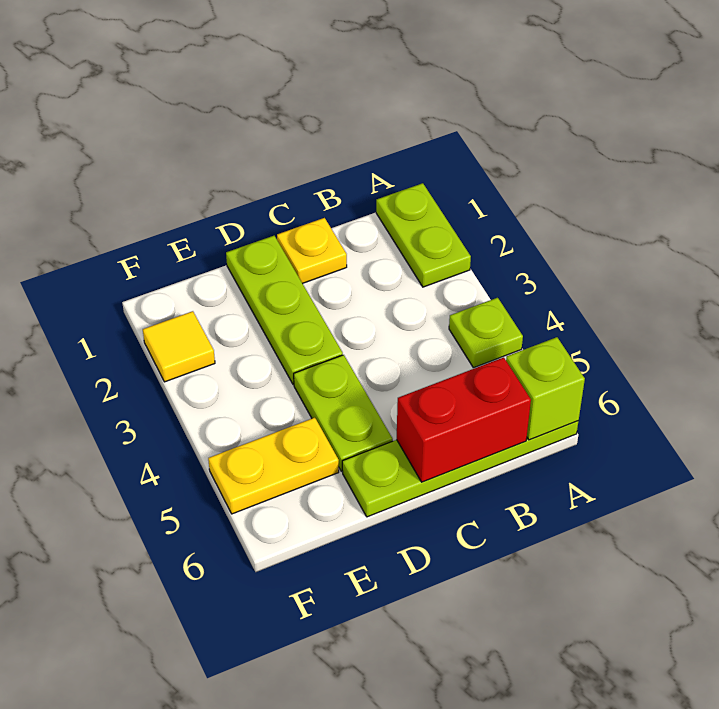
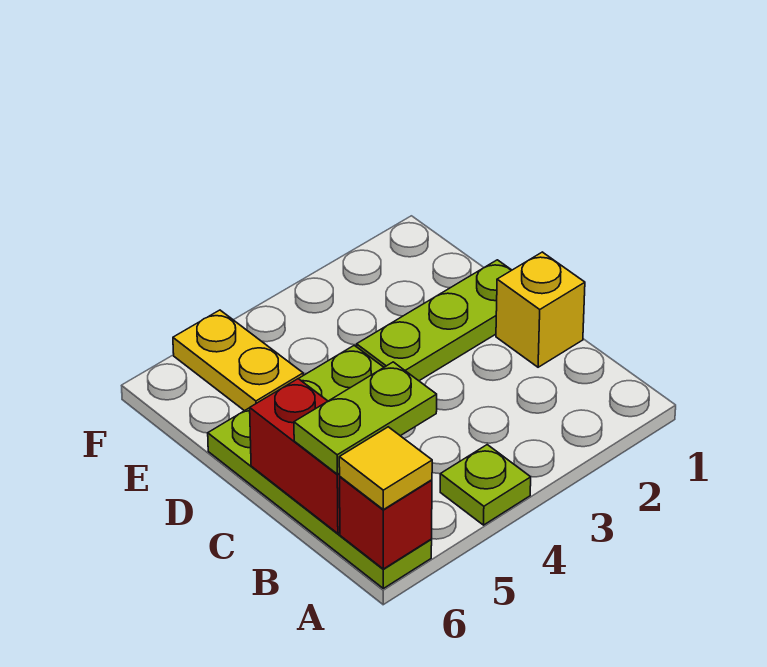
lime 1x2 plate [376,183,471,287] -> lime 1x2 plate moved to [294,362,437,474]
lime 1x1 brick [506,337,585,440] -> red 1x1 brick [340,477,432,569]
yellow 1x1 plate [277,218,347,283] -> yellow 1x1 brick [496,252,585,367]
yellow 1x1 tile [143,311,215,382] -> yellow 1x1 tile moved to [339,427,432,510]

